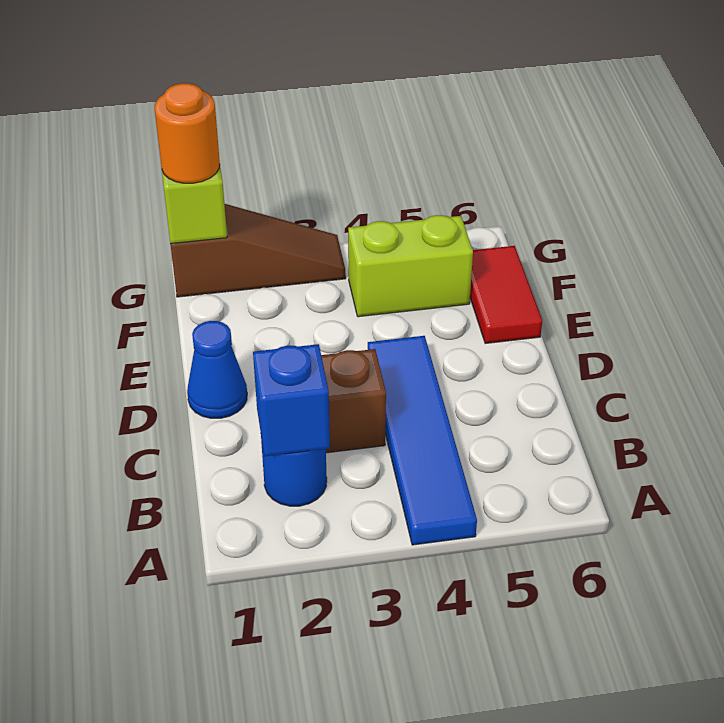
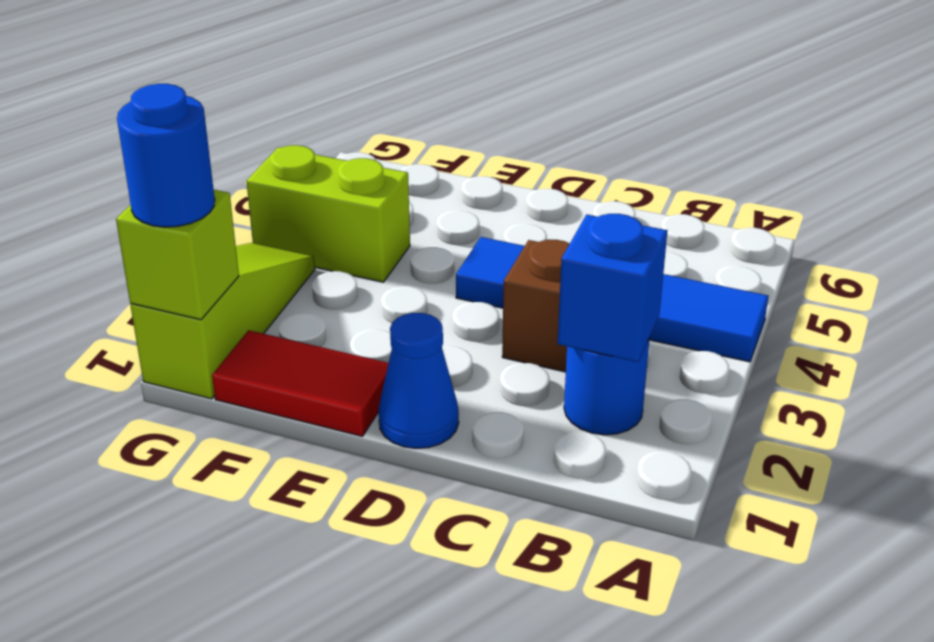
red 1x2 tile [470,246,542,344] -> red 1x2 tile moved to [212,330,389,436]
lime 1x2 brick [348,215,473,317] -> lime 1x2 brick turned to [246,145,410,282]
brown 1x3 slope [171,204,346,297] -> lime 1x3 slope [130,243,315,399]
orange 1x1 round brick [155,83,220,183] -> blue 1x1 round brick [117,84,215,227]

